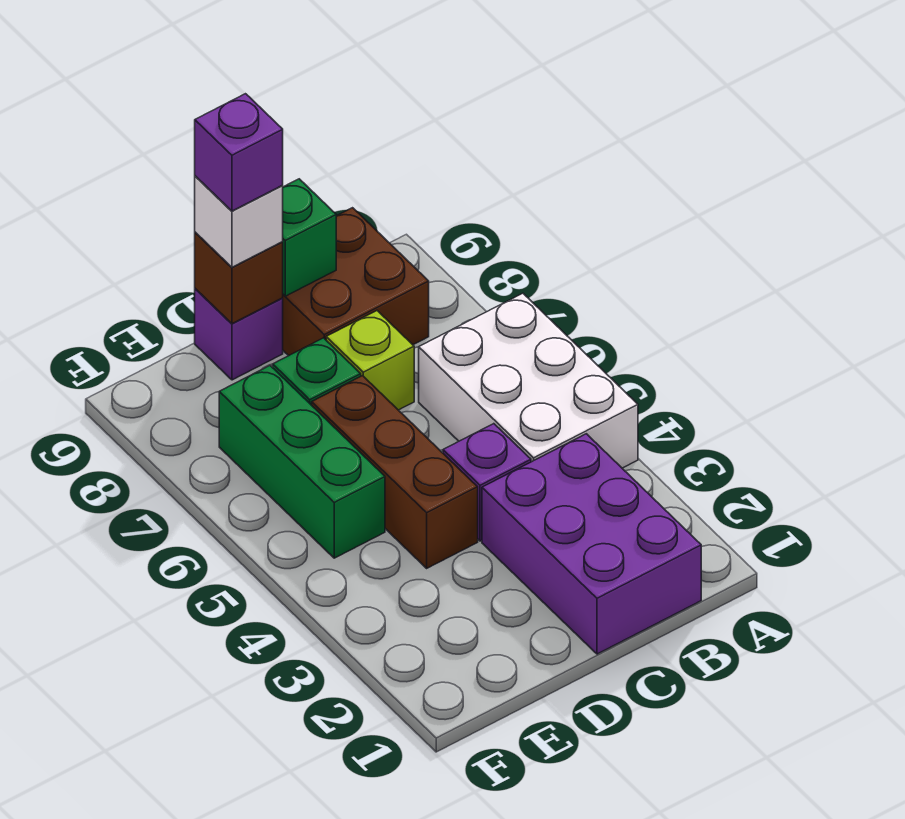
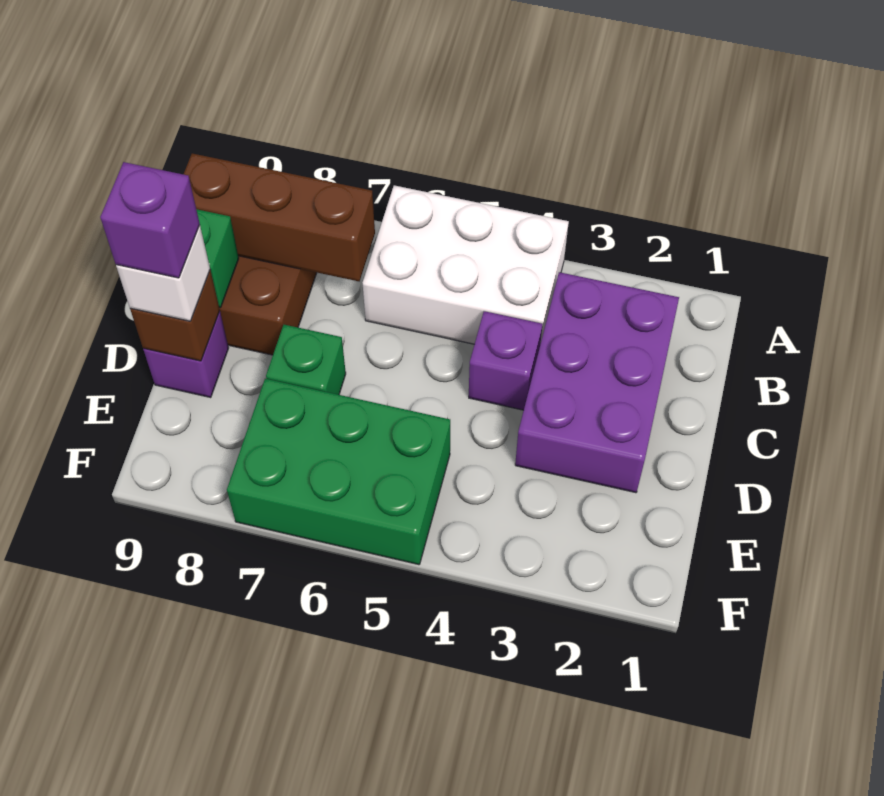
purple 2x3 brick [482,434,701,654] -> purple 2x3 brick turned to [515,272,679,493]
lime 1x1 brick [326,311,414,410] -> none
brown 1x3 brick [312,376,478,568] -> brown 1x3 brick moved to [183,153,375,282]
green 1x3 brick [219,366,385,558] -> green 2x3 brick [227,379,450,565]

